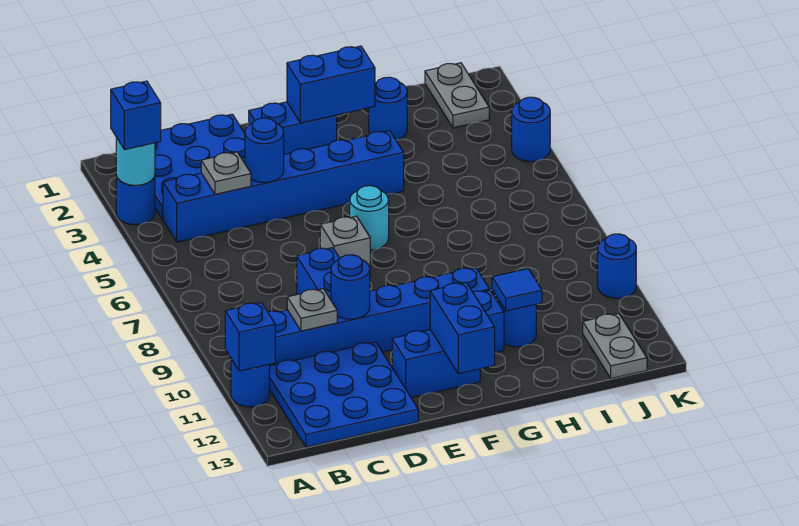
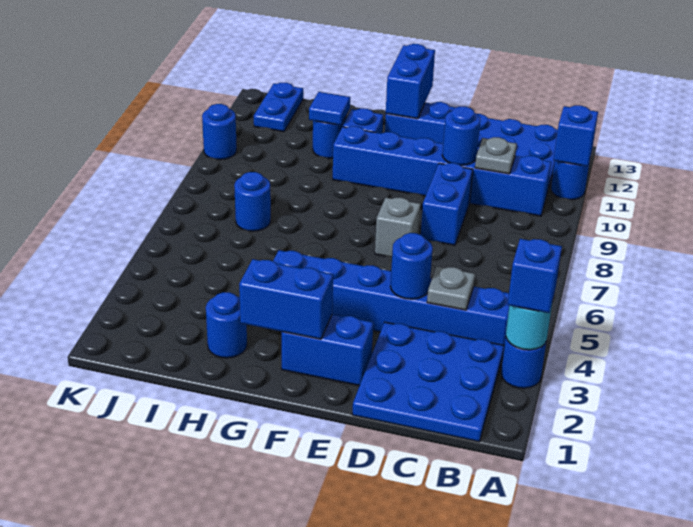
cyan 1x1 round brick [350,186,389,250] -> none
grey 1x2 plate [425,63,489,128] -> none
grey 1x2 plate [583,313,647,378] -> blue 1x2 plate [254,83,303,132]
blue 1x1 round brick [512,97,550,162] -> blue 1x1 round brick moved to [234,172,271,231]

